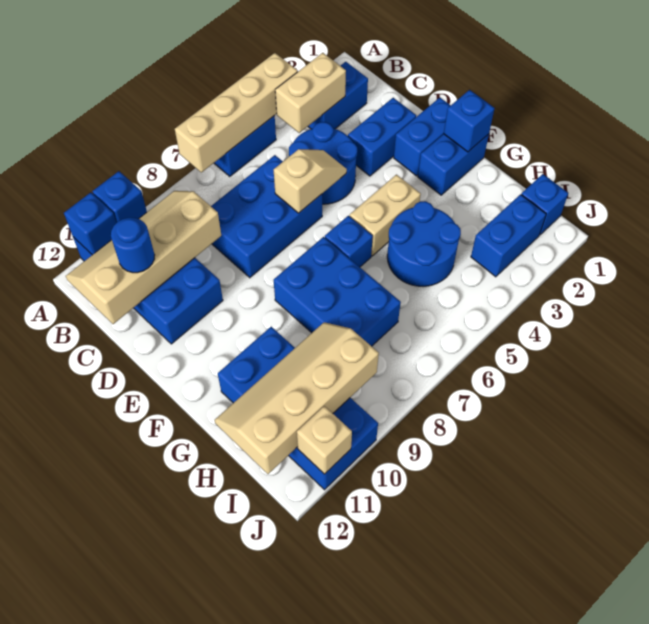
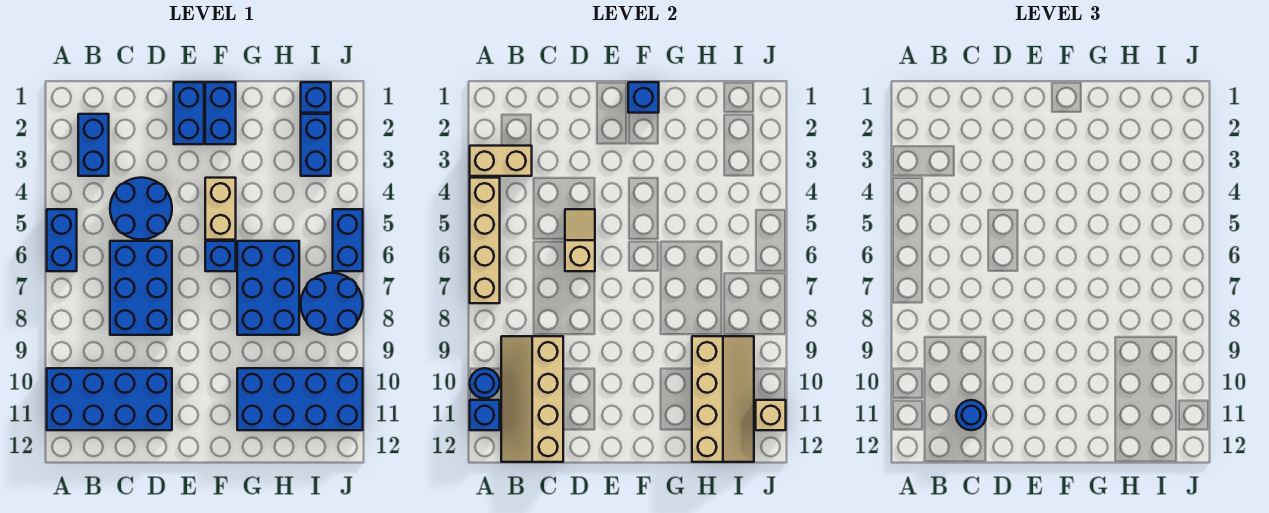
blue 1x1 brick [93,171,147,223] -> blue 1x1 round brick [470,368,500,398]
tan 1x2 brick [275,53,346,133] -> tan 1x2 brick turned to [470,146,532,176]
blue 1x2 brick [348,98,416,176] -> blue 1x2 brick moved to [333,209,363,271]
blue 2x3 brick [274,237,401,346] -> blue 2x3 brick turned to [237,241,299,335]
blue 2x2 round brick [387,201,461,286] -> blue 2x2 round brick moved to [301,273,363,335]
tan 2x4 slope [214,322,379,474] -> tan 2x4 slope turned to [692,336,754,462]

